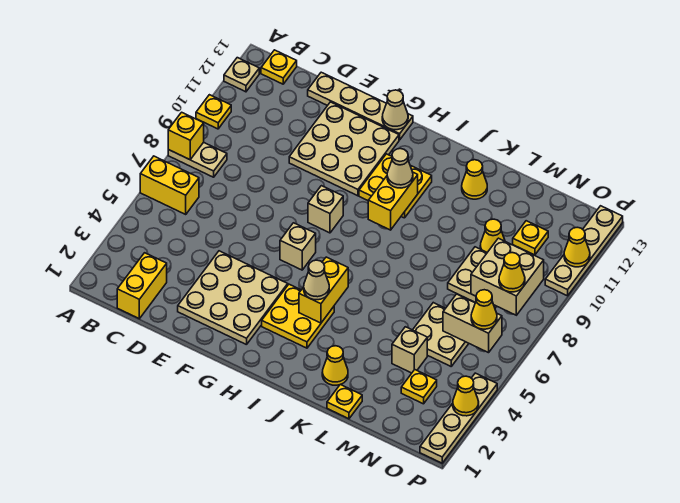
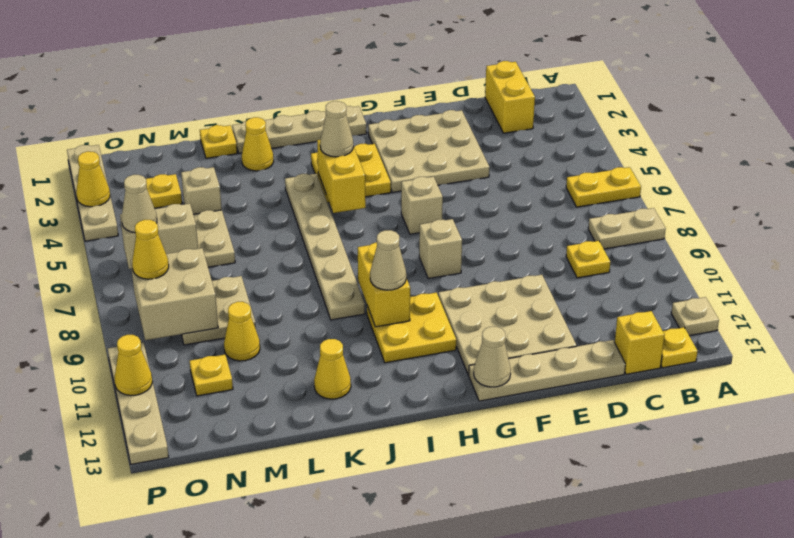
yellow 1x2 brick [140,156,199,214] -> yellow 1x2 plate [566,167,641,207]
yellow 1x1 brick [168,112,204,160] -> yellow 1x1 brick moved to [615,311,664,374]
yellow 1x1 plate [196,95,231,129] -> yellow 1x1 plate moved to [566,241,610,278]
none -> tan 1x4 plate [232,106,367,153]
none -> tan 1x6 plate [285,174,365,320]
yellow 1x1 cone [471,290,497,329] -> tan 1x1 cone [122,175,157,233]

